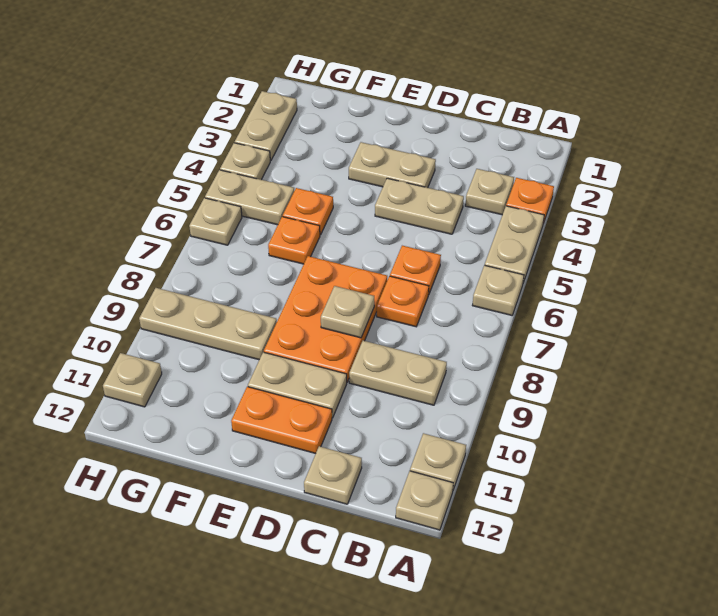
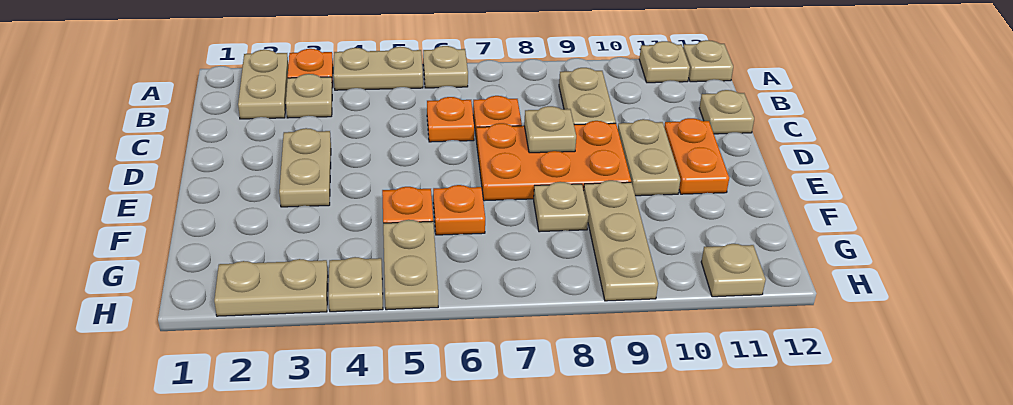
tan 1x2 plate [375,178,464,234] -> tan 1x2 plate moved to [238,50,288,119]
tan 1x1 plate [189,198,242,245] -> tan 1x1 plate moved to [534,182,589,232]

